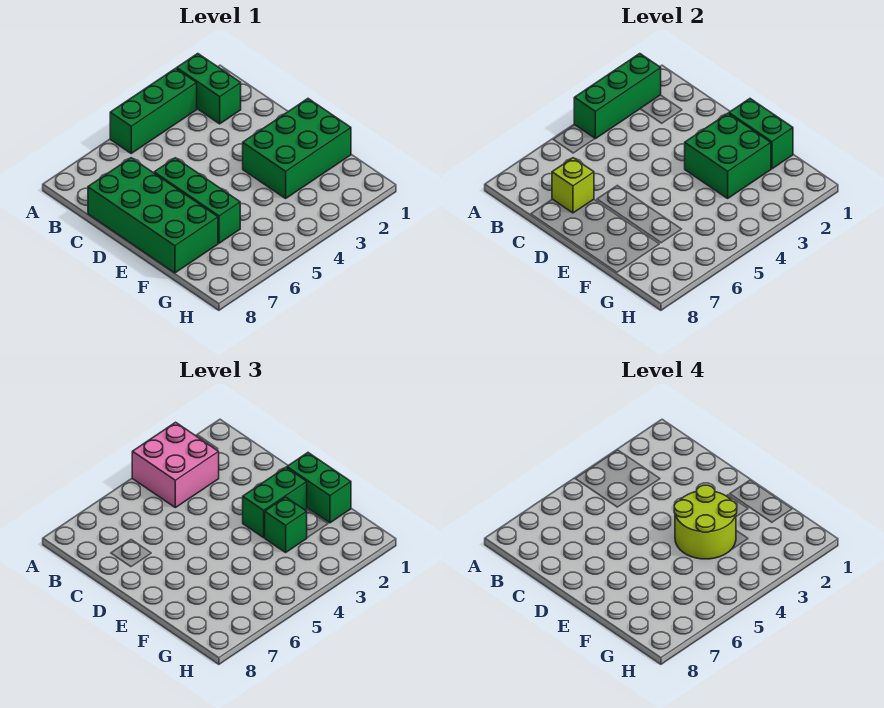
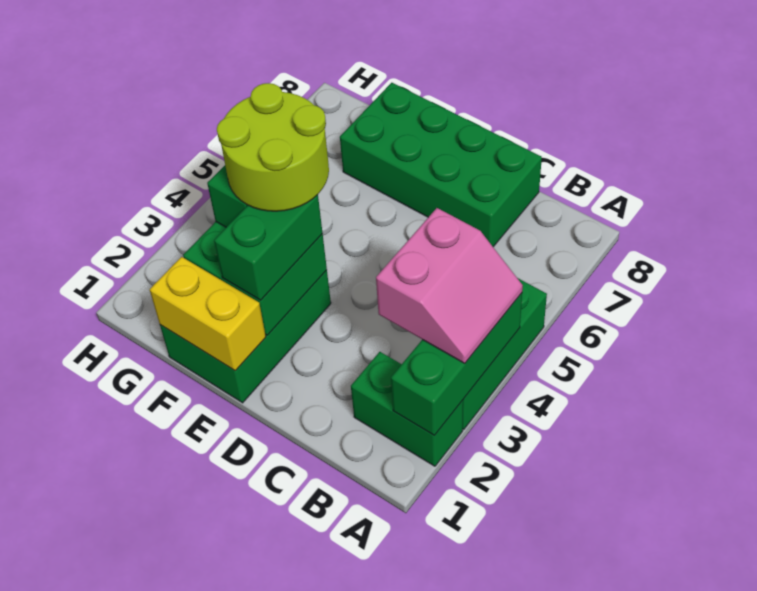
pink 2x2 brick [132,422,219,508] -> pink 2x2 slope [376,208,523,363]
lime 1x1 brick [552,158,594,213] -> none
green 1x3 brick [154,158,240,243] -> none
green 1x2 brick [729,99,793,169] -> yellow 1x2 brick [150,257,266,370]
green 1x2 brick [287,453,351,523] -> none

